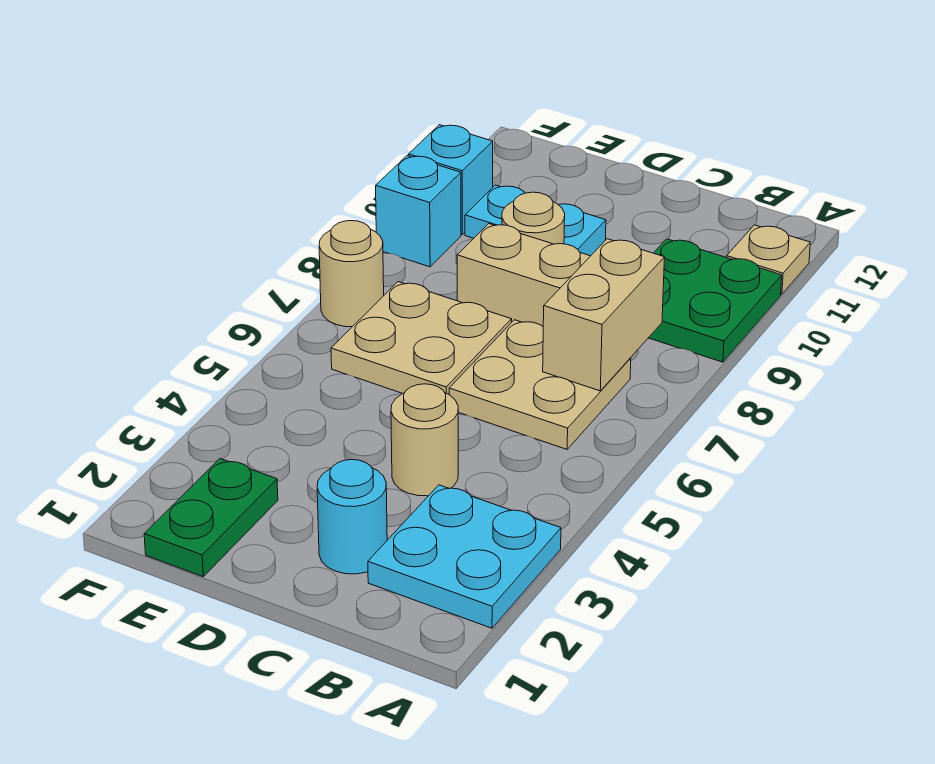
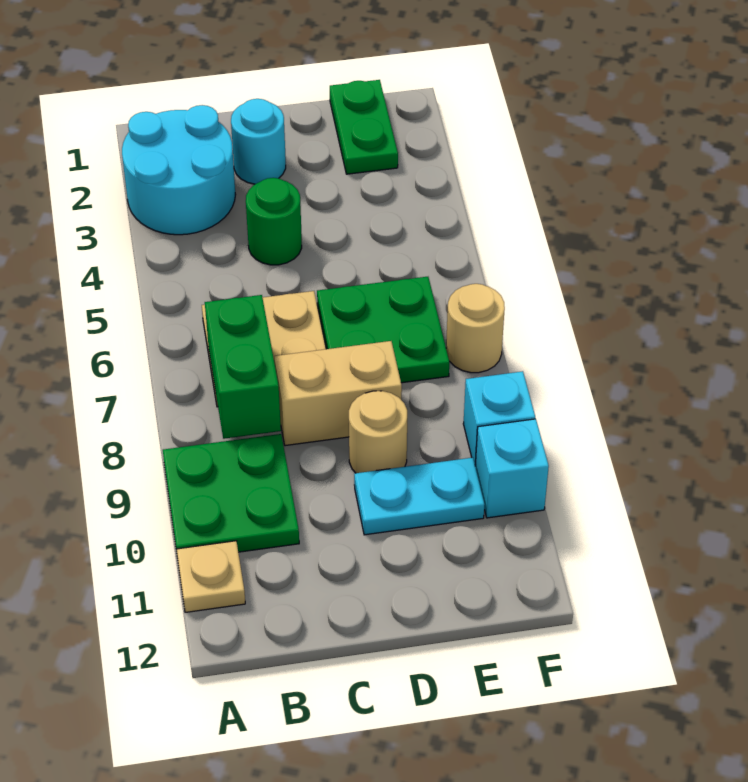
cyan 2x2 plate [368,485,561,628] -> cyan 2x2 round brick [122,105,236,235]
tan 1x2 brick [543,239,665,391] -> green 1x2 brick [205,295,281,439]
tan 1x1 round brick [391,384,458,496] -> green 1x1 round brick [246,178,302,265]
tan 2x2 plate [331,282,512,394] -> green 2x2 plate [317,277,449,383]

